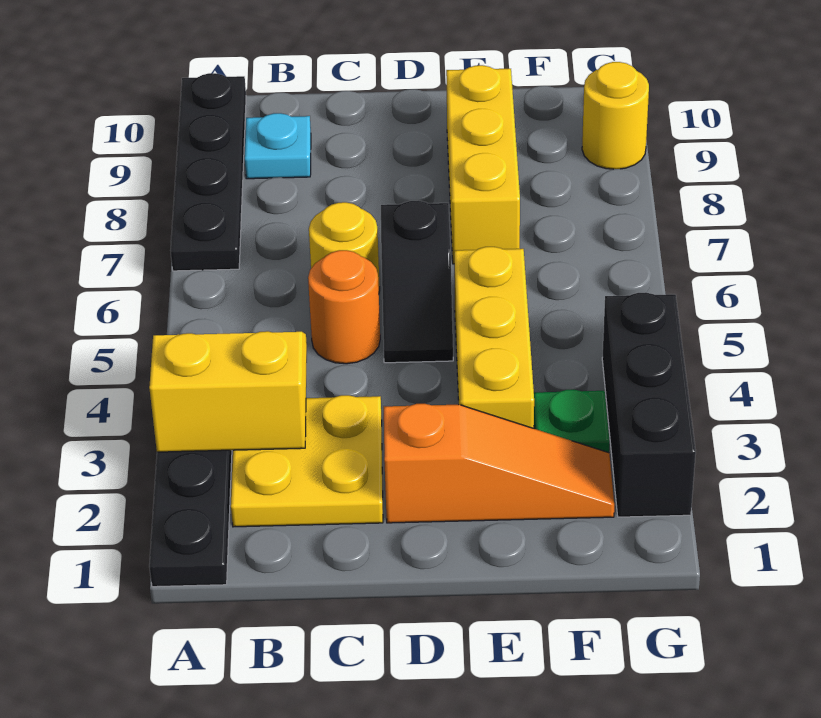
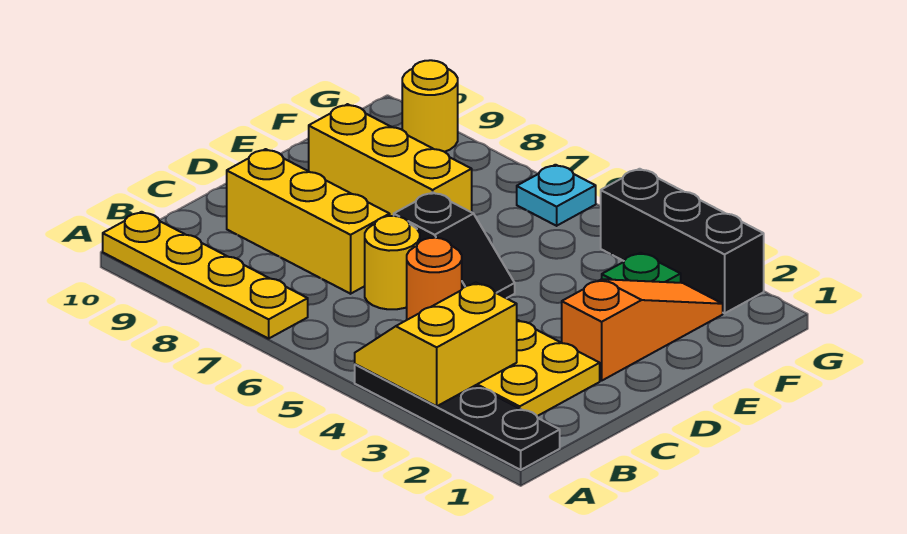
black 1x4 plate [171,73,246,271] -> yellow 1x4 plate [103,212,308,339]
cyan 1x1 plate [245,113,311,179] -> cyan 1x1 plate moved to [517,165,596,226]
yellow 1x3 brick [454,247,534,428] -> yellow 1x3 brick moved to [227,149,390,294]

